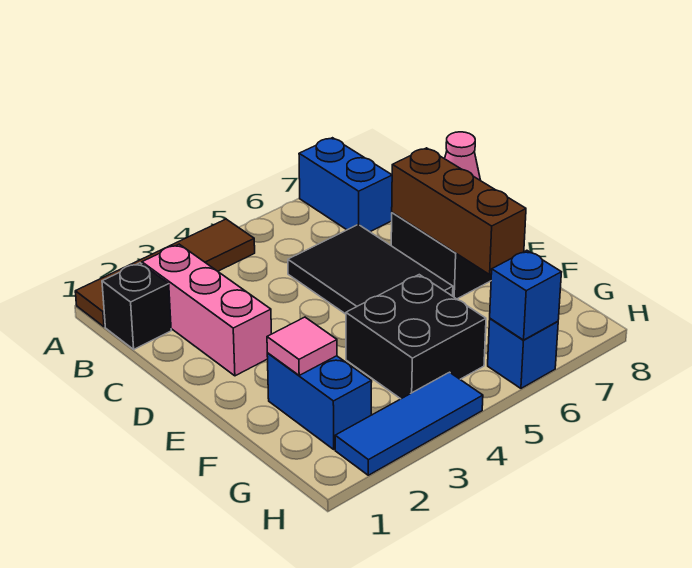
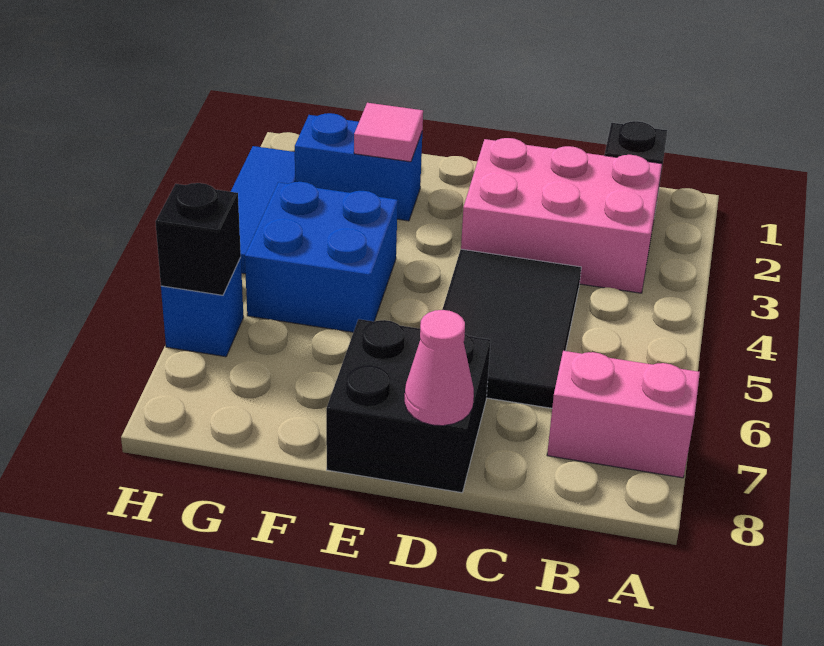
brown 1x4 tile [75,219,255,327] -> none
blue 1x2 brick [299,138,392,232] -> pink 1x2 brick [547,351,700,478]
pink 1x3 brick [142,244,271,376] -> pink 2x3 brick [461,138,662,293]
black 2x3 tile [288,224,453,314] -> black 2x3 tile turned to [442,249,581,408]
brown 1x3 brick [392,148,526,274] -> none
black 2x2 brick [346,275,486,399] -> blue 2x2 brick [245,182,398,332]
blue 1x1 brick [490,250,561,340] -> black 1x1 brick [156,183,241,295]

